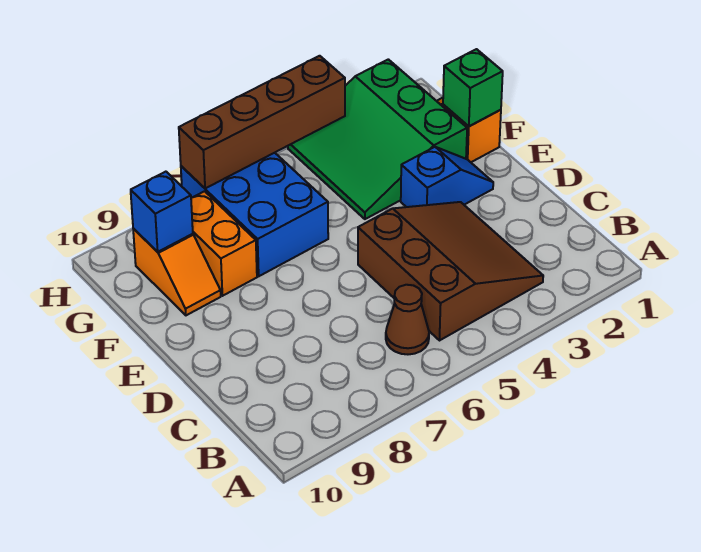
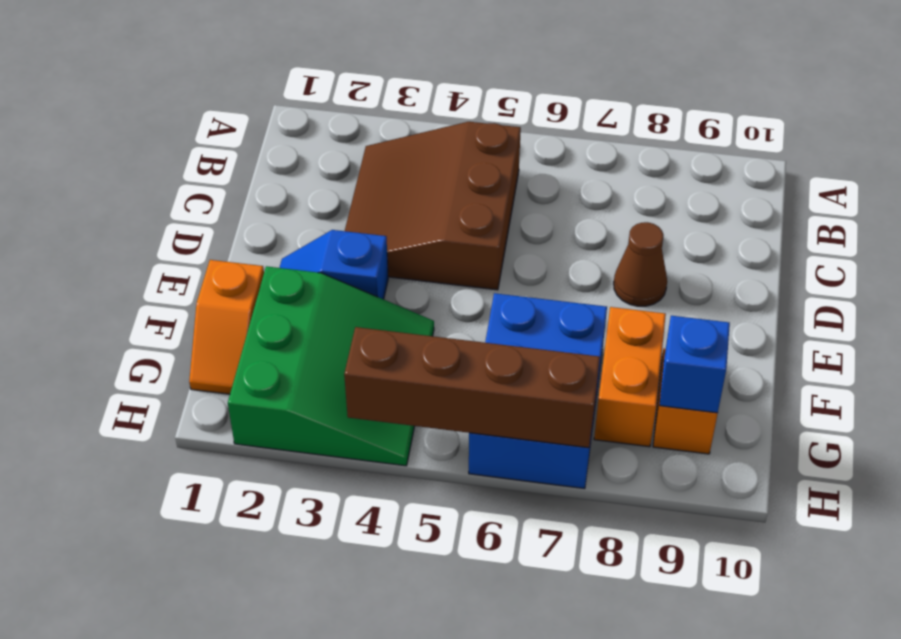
brown 1x1 cone [386,285,429,354] -> brown 1x1 cone moved to [614,222,667,306]
green 1x1 brick [443,49,503,126] -> none

